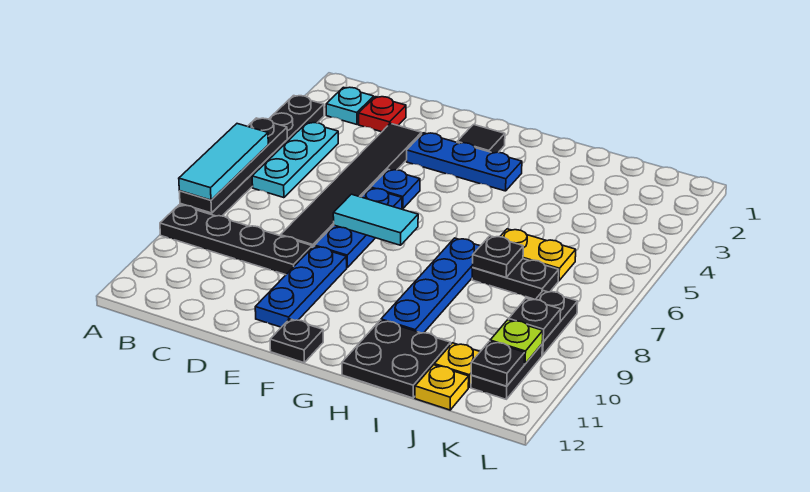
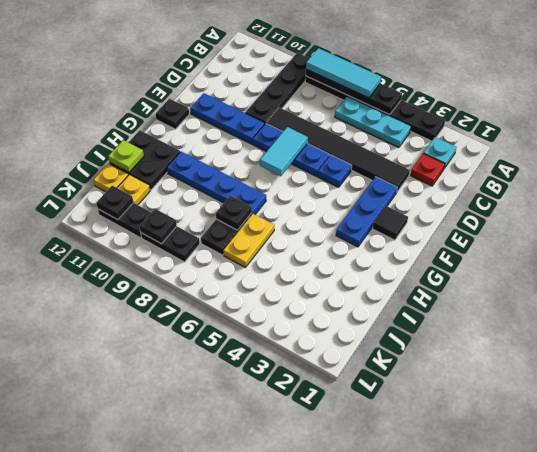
lime 1x1 plate [490,320,543,364] -> lime 1x1 plate moved to [108,140,144,173]

